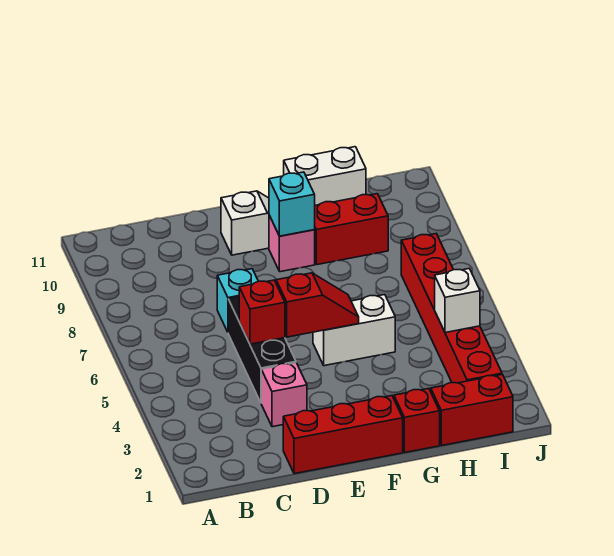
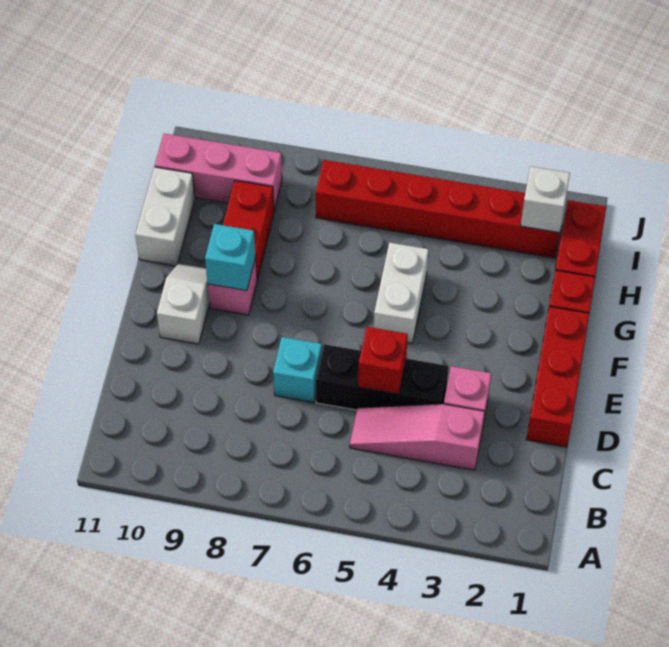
none -> pink 1x3 slope [350,404,485,470]
red 1x2 slope [276,273,359,337] -> none
white 1x1 brick [435,269,480,333] -> white 1x1 brick moved to [520,166,570,233]
none -> pink 1x3 brick [155,133,282,211]

